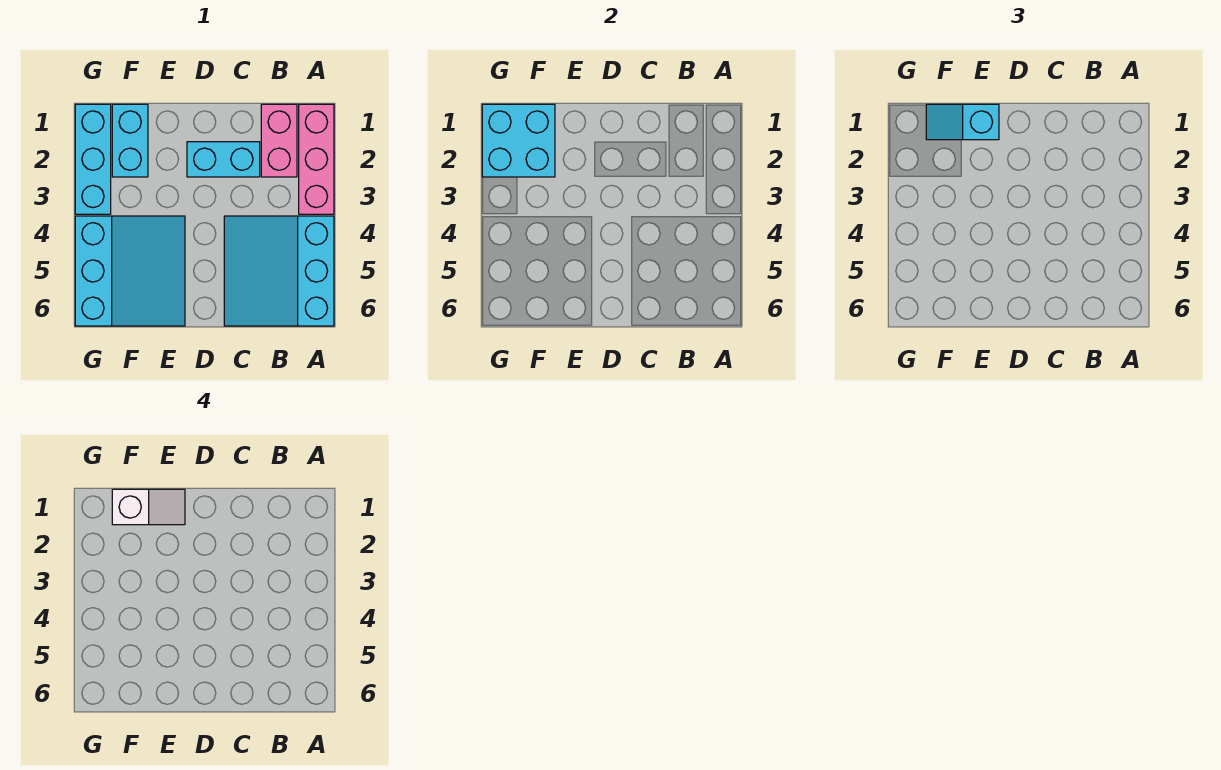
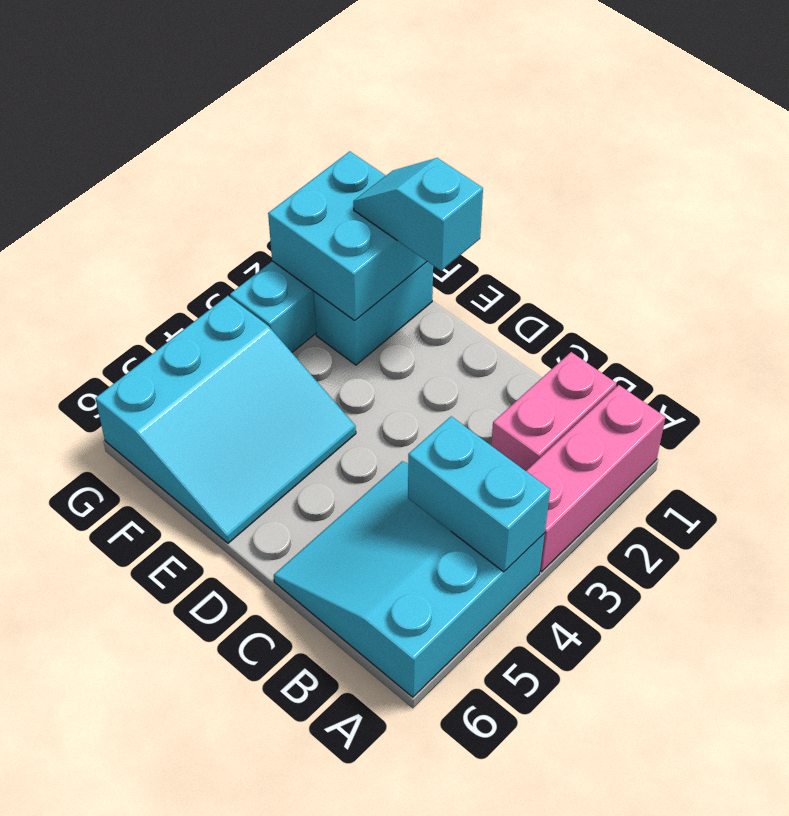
cyan 1x2 brick [187,142,260,177] -> cyan 1x2 brick moved to [408,416,550,572]
white 1x2 slope [112,489,185,525] -> none

